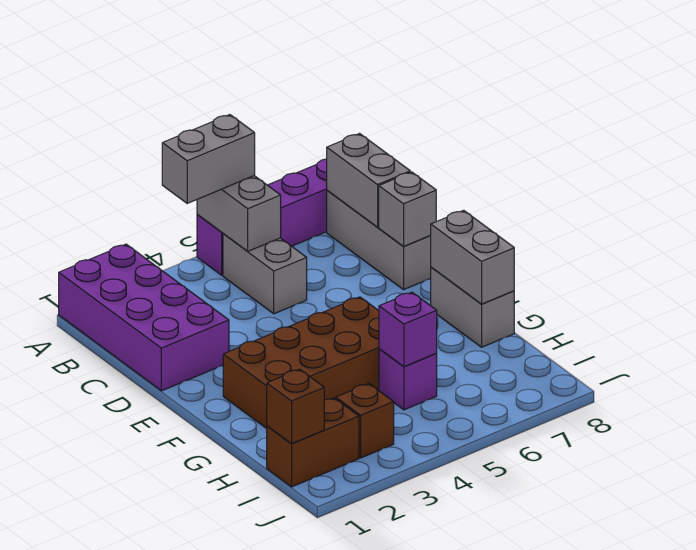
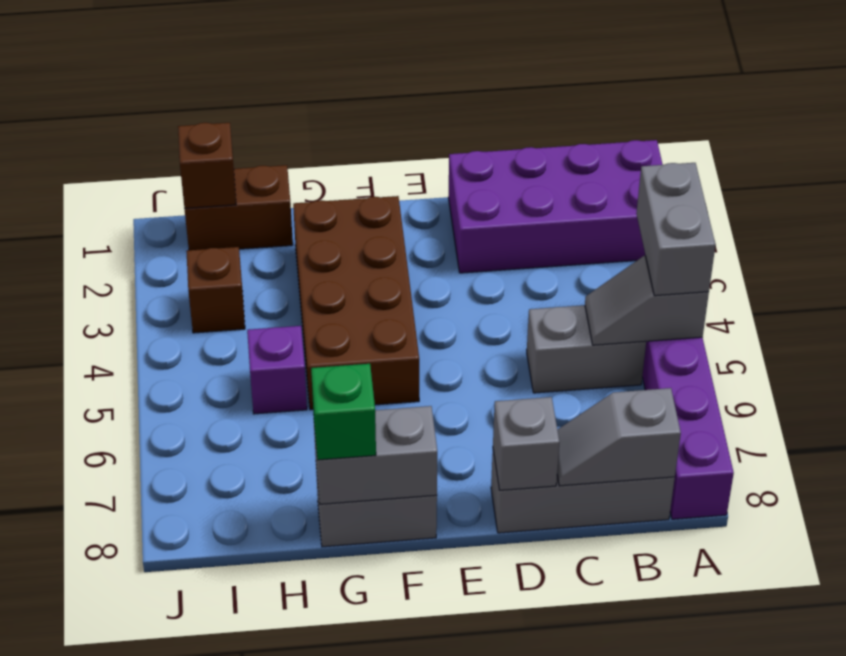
grey 1x2 brick [197,176,281,251] -> grey 1x2 slope [585,256,709,345]
grey 1x2 brick [327,134,410,227] -> grey 1x2 slope [557,388,681,486]
none -> green 1x1 brick [311,364,376,460]
purple 1x1 brick [379,292,437,367] -> none
brown 1x2 brick [267,398,359,487] -> brown 1x2 brick turned to [184,165,293,250]

